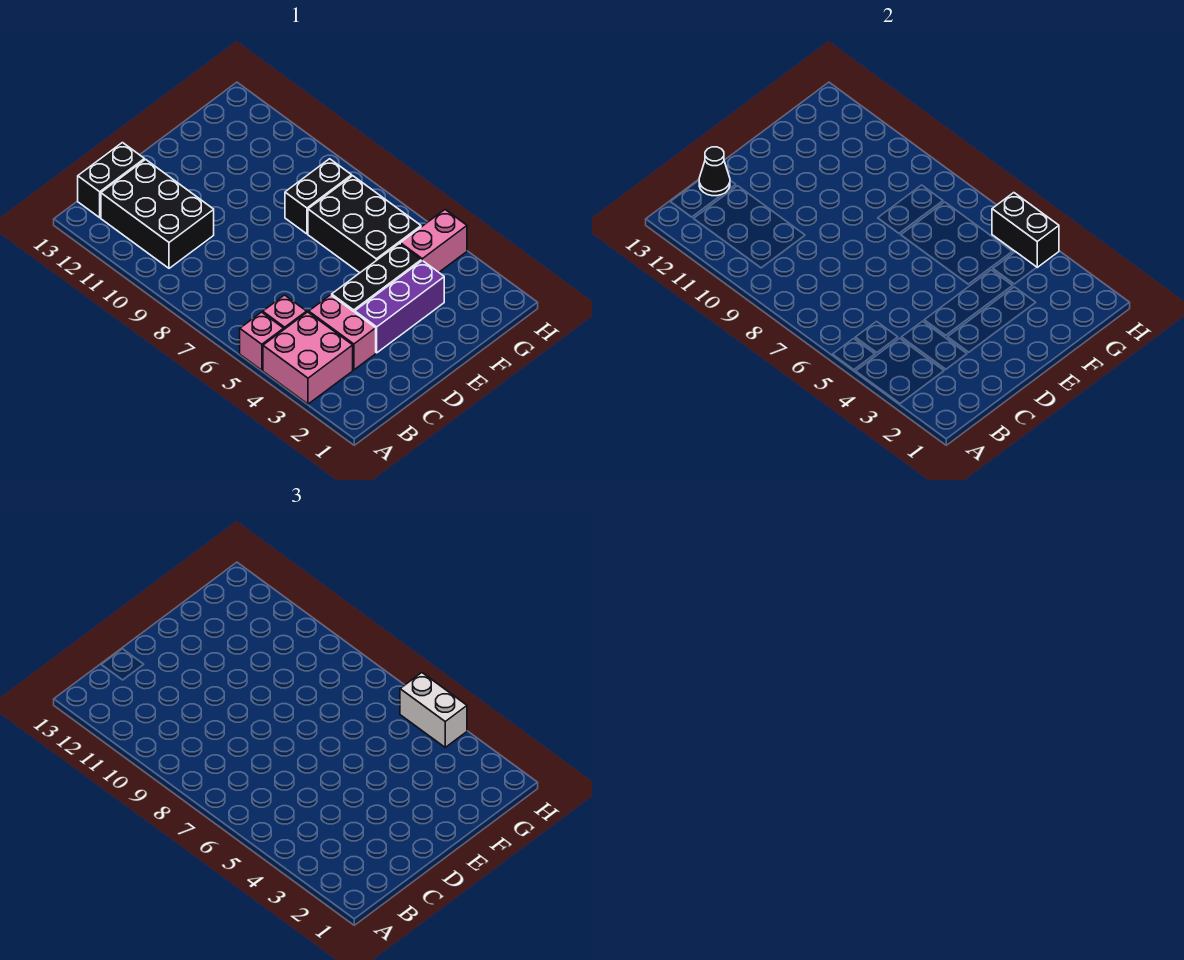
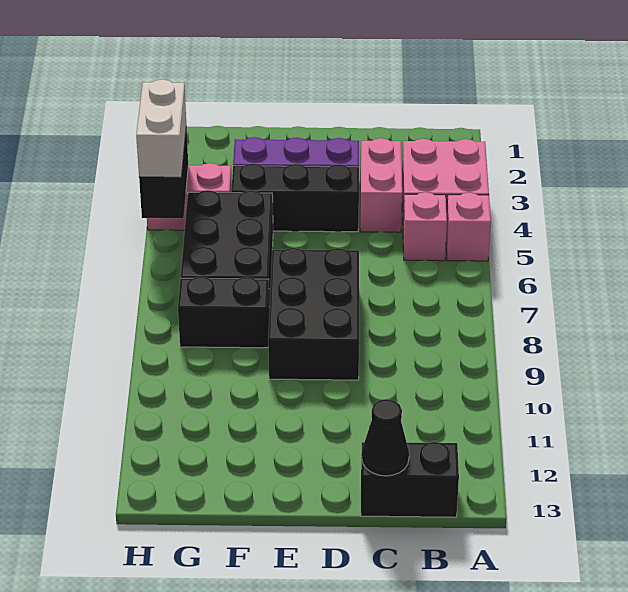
black 2x3 brick [101,159,214,268] -> black 2x3 brick moved to [268,248,359,380]

